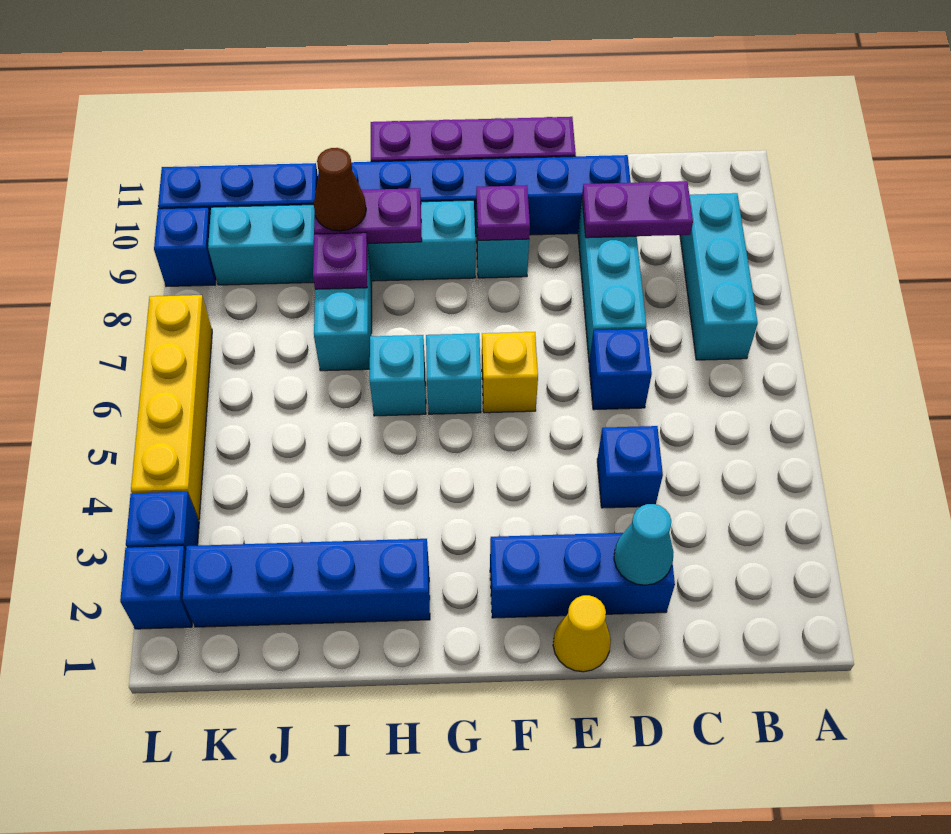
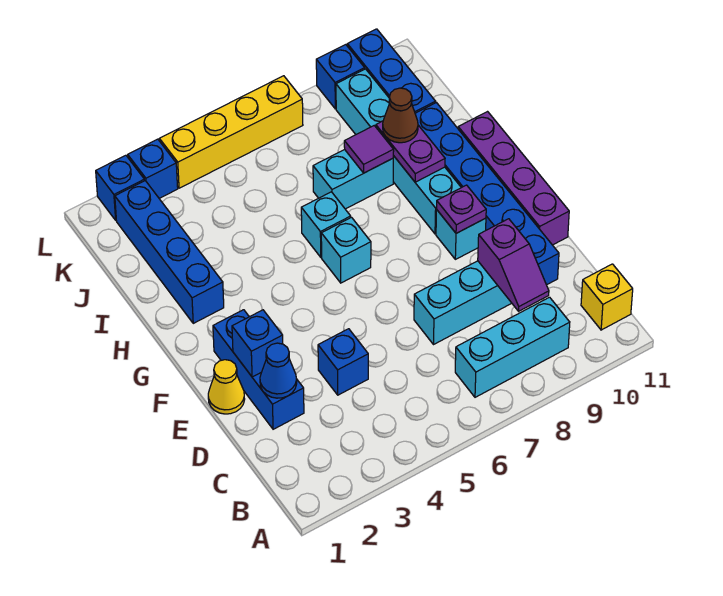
purple 1x2 plate [582,181,693,238] -> purple 1x2 slope [478,219,549,311]
cyan 1x1 cone [614,504,673,585] -> blue 1x1 cone [260,343,297,398]
blue 1x1 brick [589,329,652,410] -> blue 1x1 brick moved to [232,310,283,377]
yellow 1x1 brick [482,332,538,413] -> yellow 1x1 brick moved to [581,264,633,330]
purple 1x1 plate [313,233,368,289] -> purple 1x1 tile [344,126,394,173]

